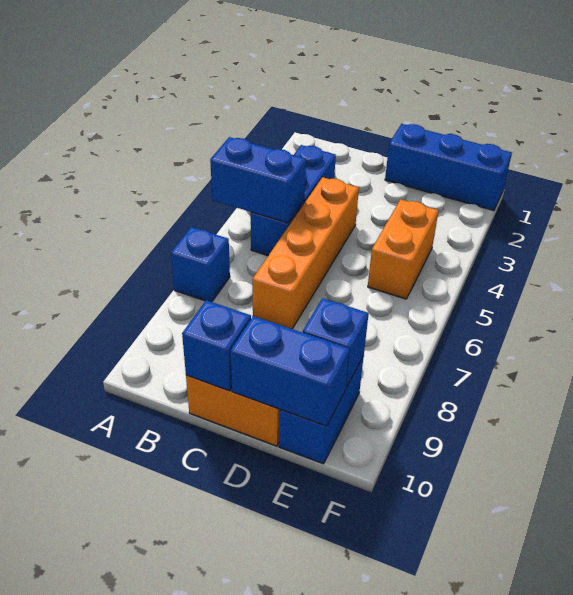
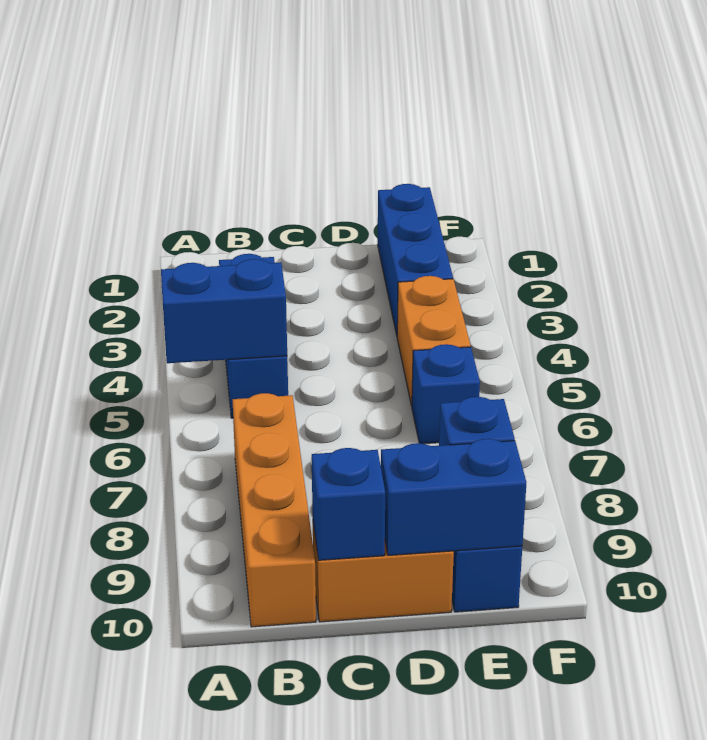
blue 1x1 brick [171,227,230,302] -> blue 1x1 brick moved to [412,344,480,444]
orange 1x4 brick [253,177,359,329] -> orange 1x4 brick moved to [232,393,316,627]
blue 1x3 brick [385,124,512,210] -> blue 1x3 brick turned to [378,184,453,335]

